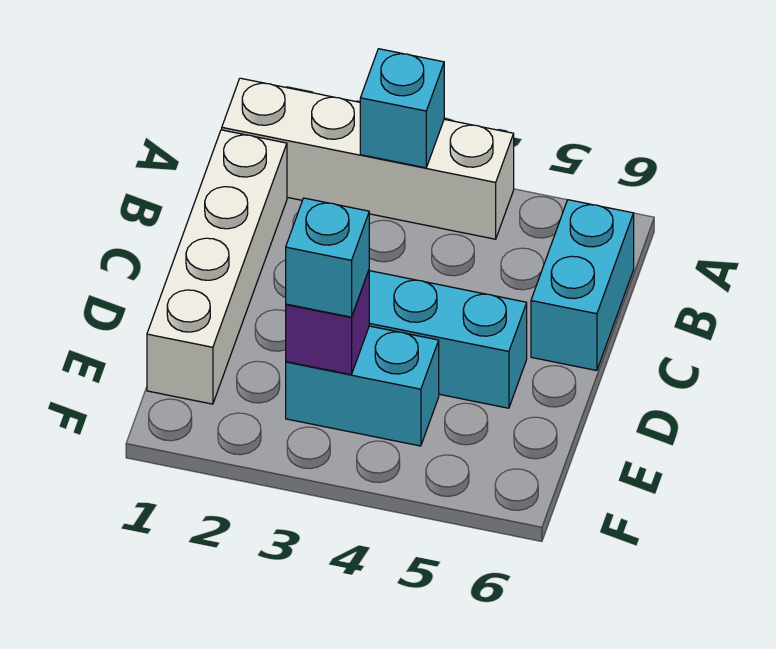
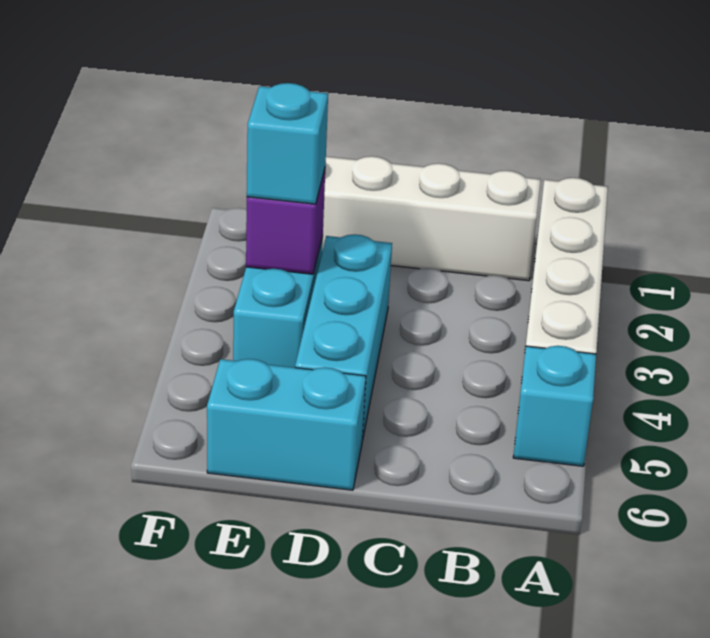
cyan 1x1 brick [360,49,444,168] -> cyan 1x1 brick moved to [513,346,596,466]
cyan 1x2 brick [531,200,634,371] -> cyan 1x2 brick moved to [207,359,366,490]

